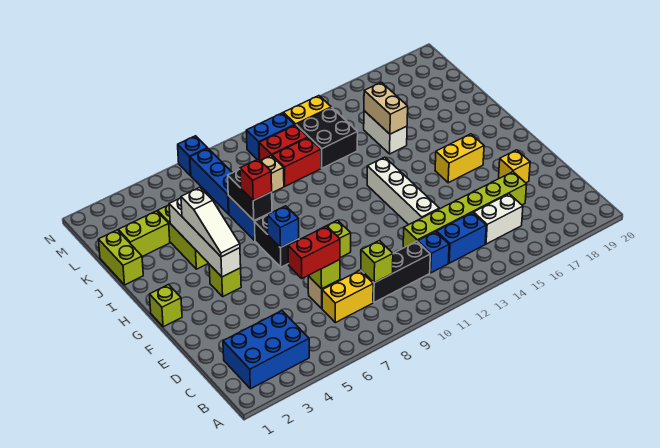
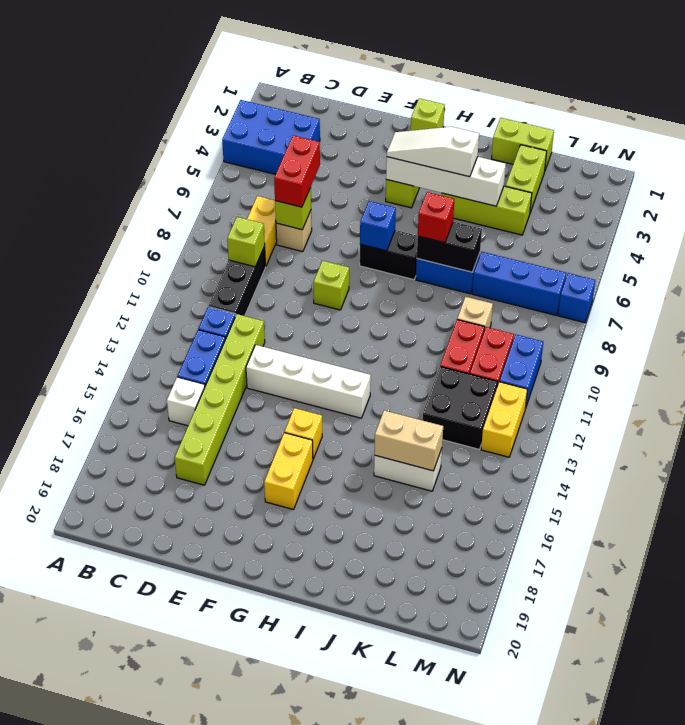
blue 2x3 brick [223,311,309,389] -> blue 2x3 brick turned to [222,100,320,174]
white 1x2 brick [474,194,523,244] -> white 1x1 brick [167,377,205,426]
yellow 1x1 brick [499,150,530,183] -> yellow 1x1 brick moved to [285,408,322,459]

